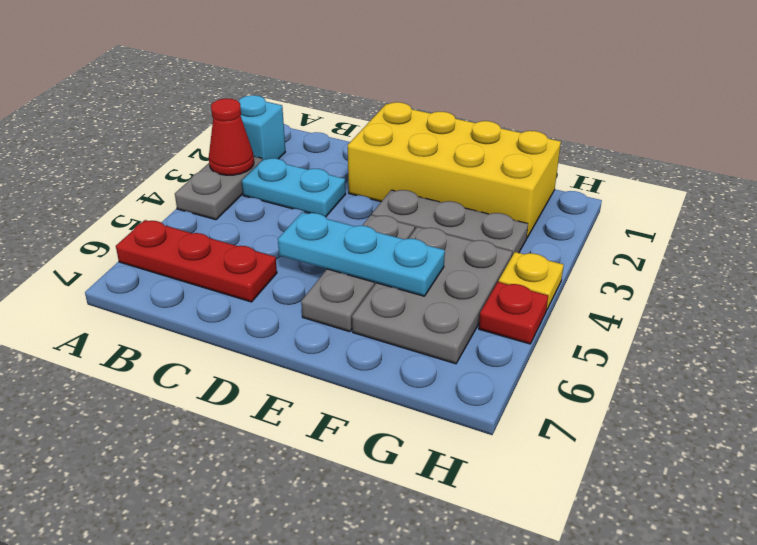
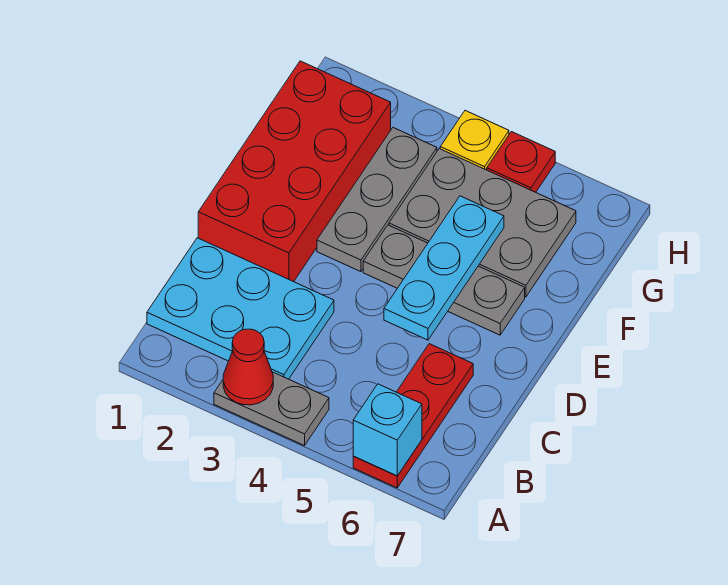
cyan 1x1 brick [239,95,285,160] -> cyan 1x1 brick moved to [353,384,422,476]
cyan 1x2 plate [242,158,346,217] -> cyan 2x3 plate [147,238,334,379]
yellow 2x4 brick [348,102,561,237] -> red 2x4 brick [198,61,391,282]

